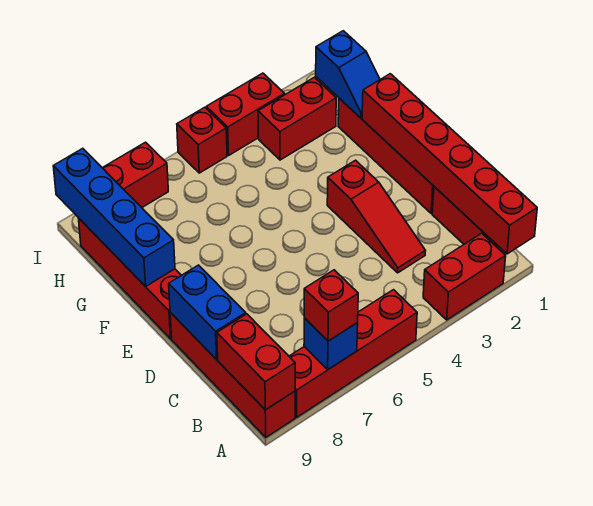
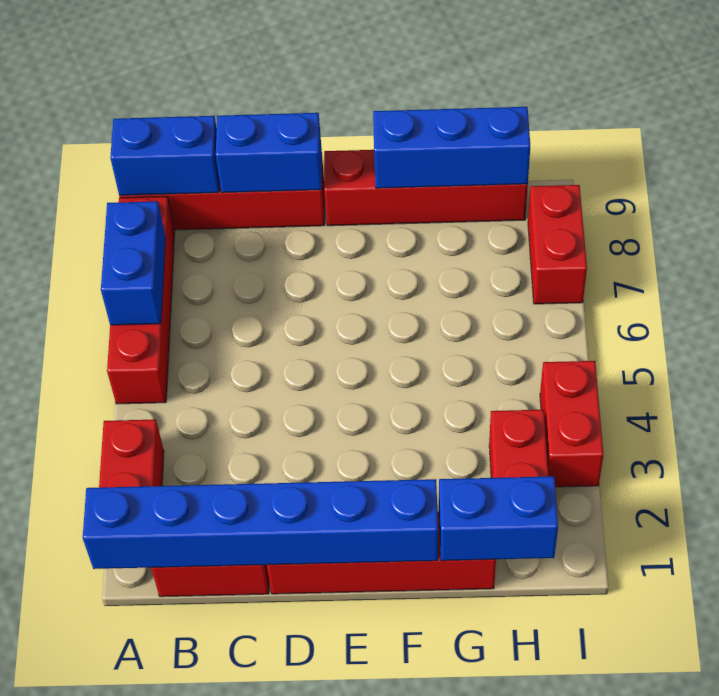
red 1x6 brick [362,74,537,254] -> blue 1x6 brick [83,479,438,569]
blue 1x1 brick [304,318,358,369] -> blue 1x2 brick [101,201,166,325]
red 1x1 brick [304,270,358,341] -> none
red 1x2 brick [217,314,295,410] -> blue 1x2 brick [110,116,220,196]
red 1x3 slope [327,160,425,273] -> none
blue 1x4 brick [53,148,175,287] -> blue 1x3 brick [373,107,530,188]
blue 1x2 slope [316,31,380,118] -> blue 1x2 brick [439,476,558,561]
red 1x1 brick [177,107,227,173] -> none

